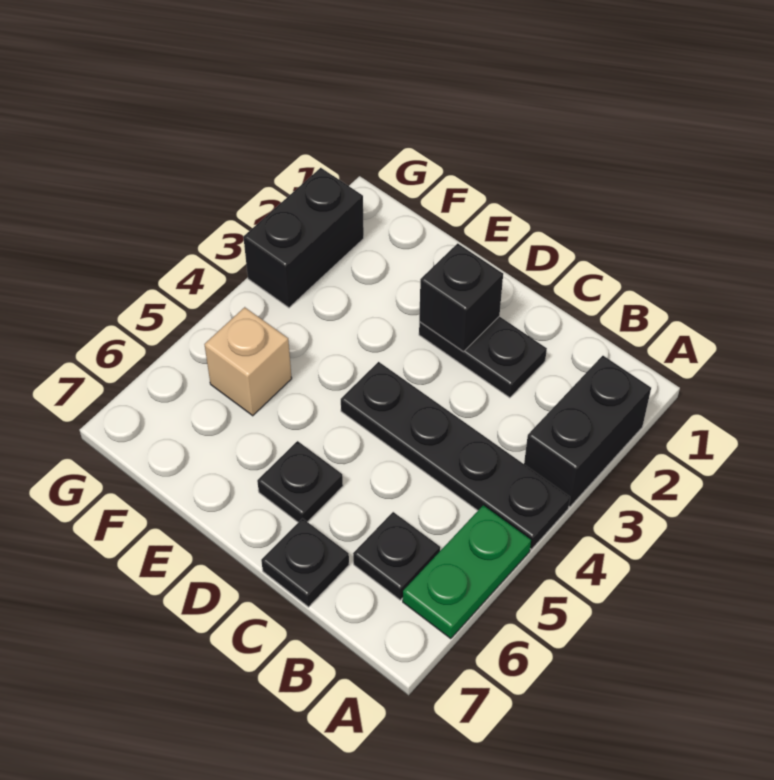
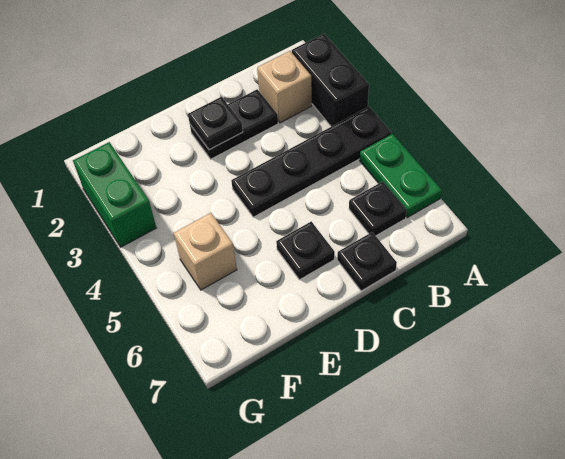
none -> tan 1x1 brick [257,51,312,123]
black 1x1 brick [419,243,503,352] -> black 1x1 plate [188,97,243,150]
black 1x2 brick [243,168,364,308] -> green 1x2 brick [73,142,156,247]

